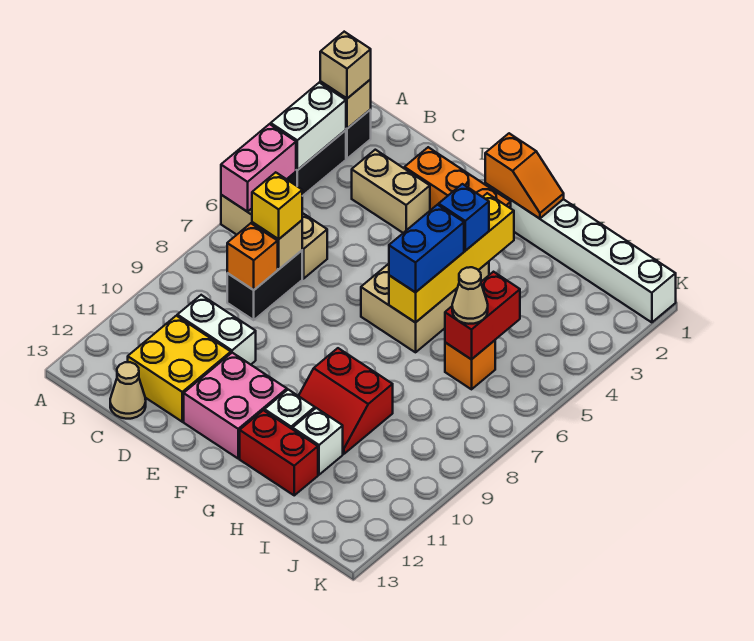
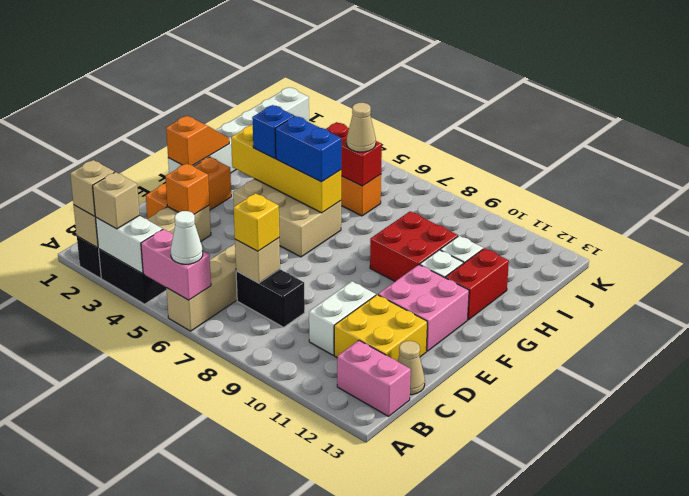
none -> tan 1x1 brick [93,172,139,229]
none -> white 1x1 cone [171,211,203,264]
none -> pink 1x2 brick [337,340,411,416]
orange 1x1 brick [227,223,278,290] -> orange 1x1 brick moved to [165,163,209,214]
red 2x2 slope [299,348,393,454] -> red 2x2 brick [370,211,458,281]

